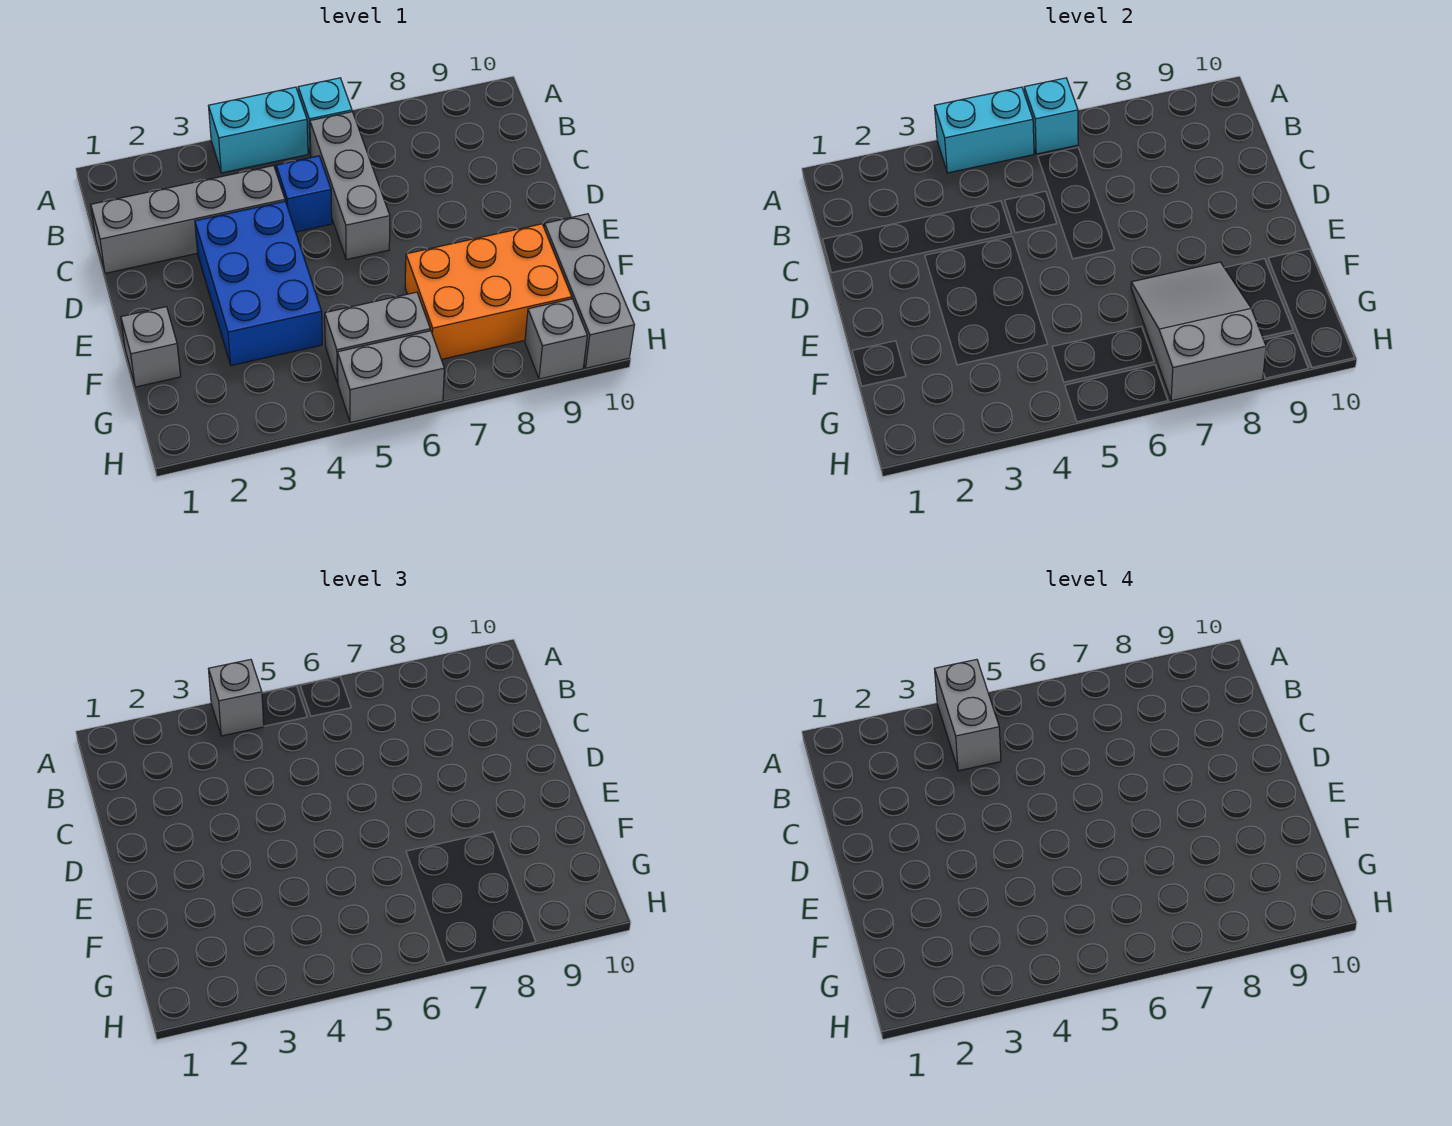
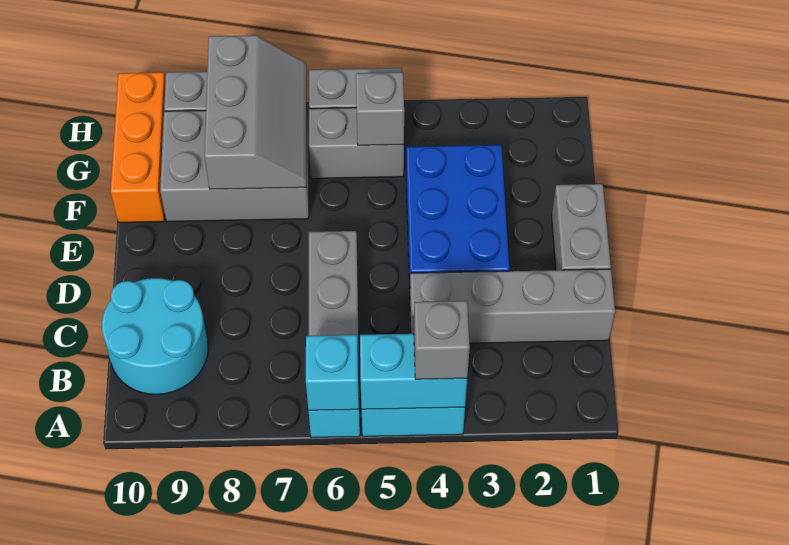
grey 1x2 brick [934,660,1001,771] -> grey 1x2 brick moved to [552,184,611,270]
none -> cyan 2x2 round brick [102,278,208,394]
blue 1x1 brick [276,156,332,232] -> none
grey 1x1 brick [121,307,181,387] -> grey 1x1 brick moved to [356,72,404,145]
orange 2x3 brick [405,224,572,359] -> grey 2x3 brick [160,109,309,222]
grey 2x3 slope [1131,262,1266,401] -> grey 2x3 slope turned to [204,35,307,189]
grey 1x3 brick [544,214,634,368] -> orange 1x3 brick [111,72,166,222]

